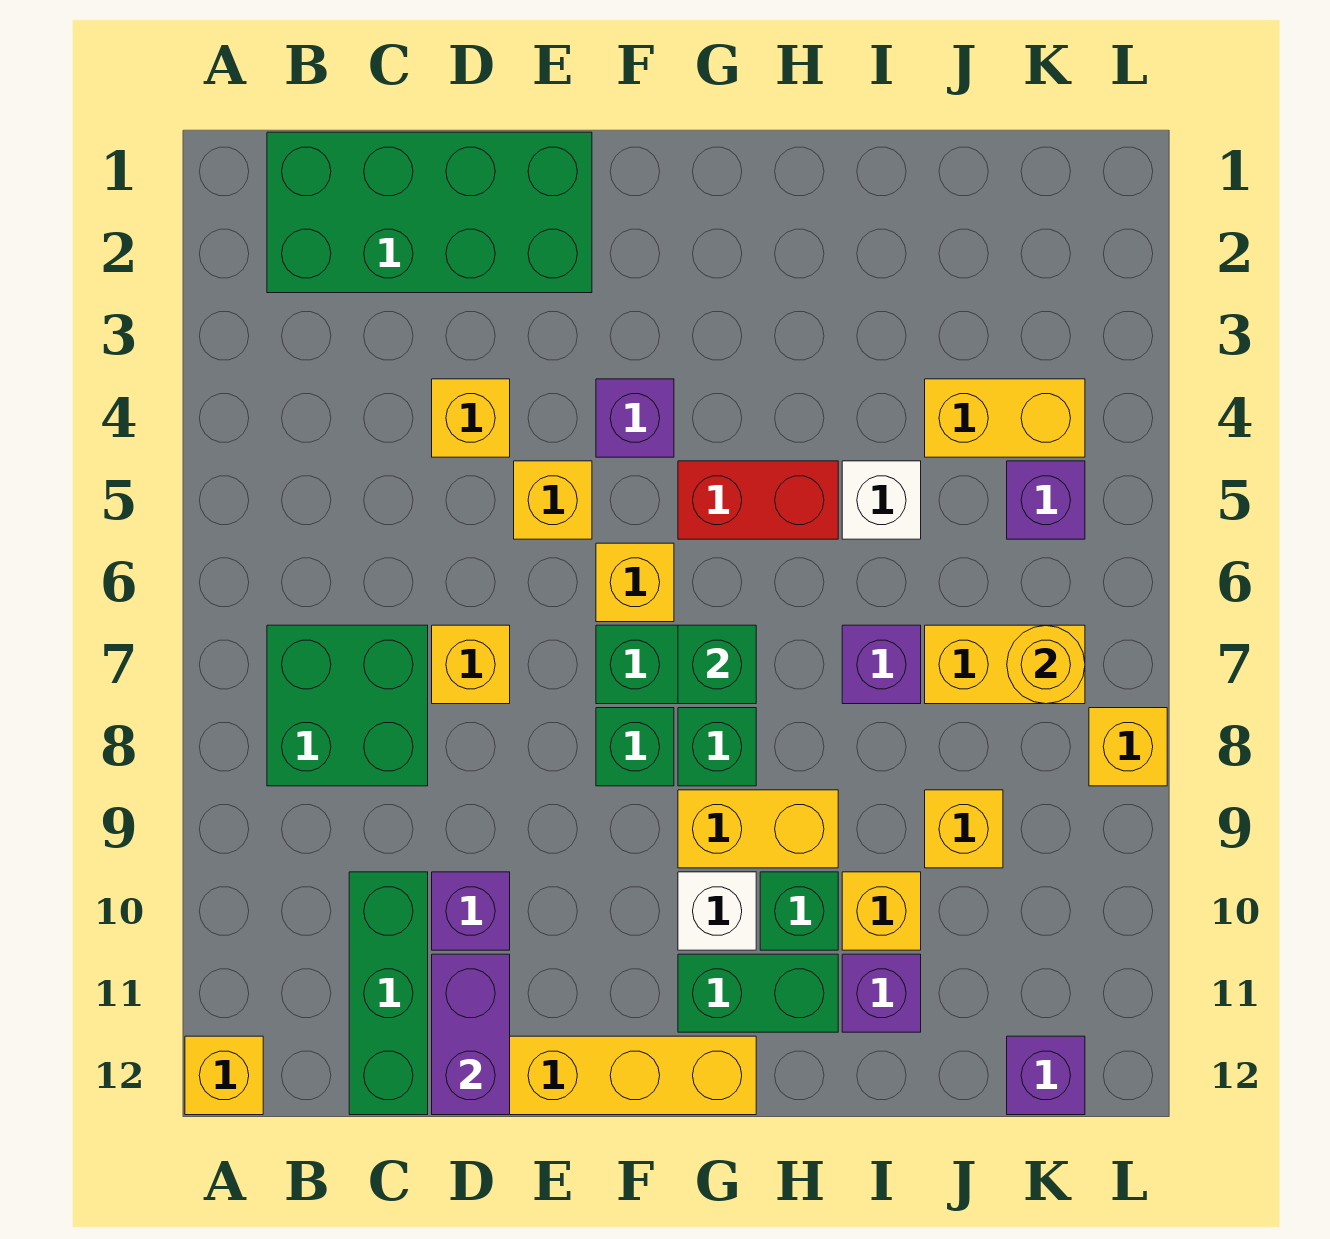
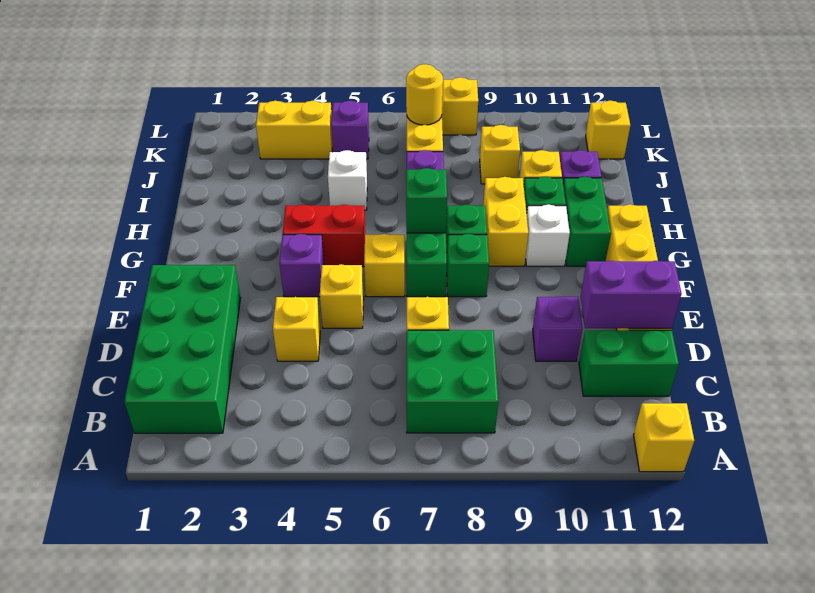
green 1x3 brick [349,872,428,1115] -> green 1x2 brick [579,330,679,396]
red 1x2 brick [678,461,838,539] -> red 1x2 brick turned to [283,205,365,267]
yellow 1x2 brick [925,379,1085,457] -> yellow 1x2 brick turned to [256,101,333,159]
purple 1x1 brick [1007,1036,1085,1115] -> yellow 1x1 brick [586,101,630,159]

